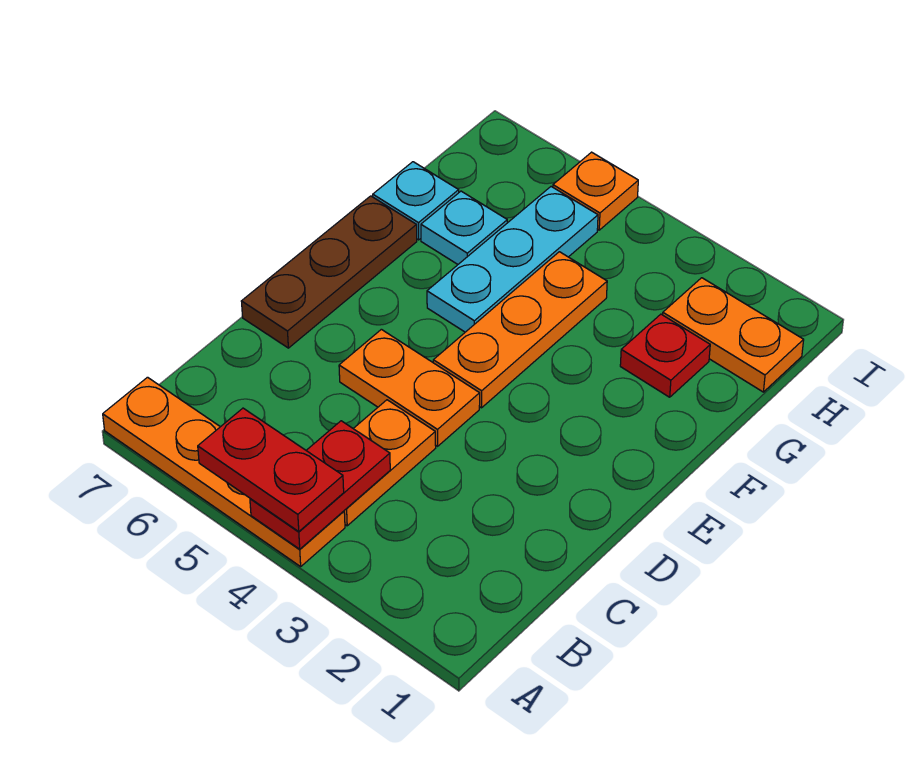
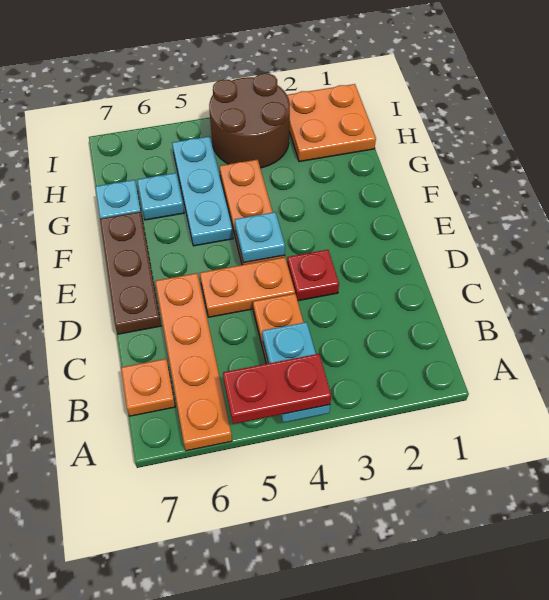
orange 1x4 plate [103,377,345,567] -> orange 1x4 plate turned to [155,273,232,451]
red 1x2 plate [250,421,390,549] -> cyan 1x2 plate [262,322,330,423]
none -> cyan 1x1 plate [235,212,285,263]
red 1x1 plate [620,314,710,397] -> red 1x1 plate moved to [287,250,339,301]
orange 1x2 plate [663,278,804,392] -> orange 2x2 plate [287,84,376,162]
none -> brown 2x2 round brick [209,73,290,168]
orange 1x1 plate [553,152,638,230] -> orange 1x1 plate moved to [121,359,175,416]

